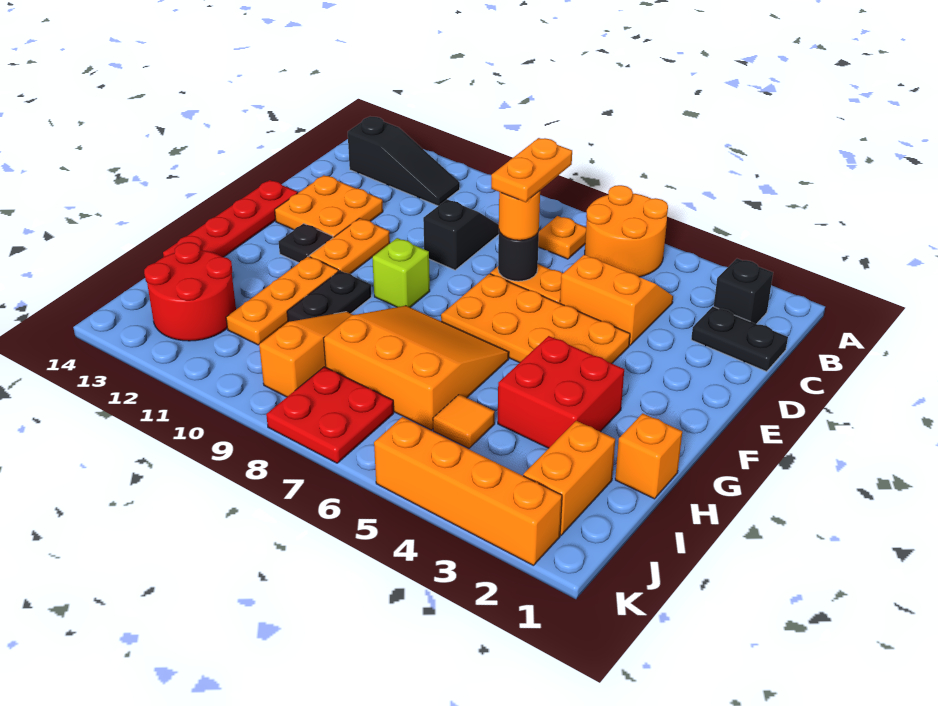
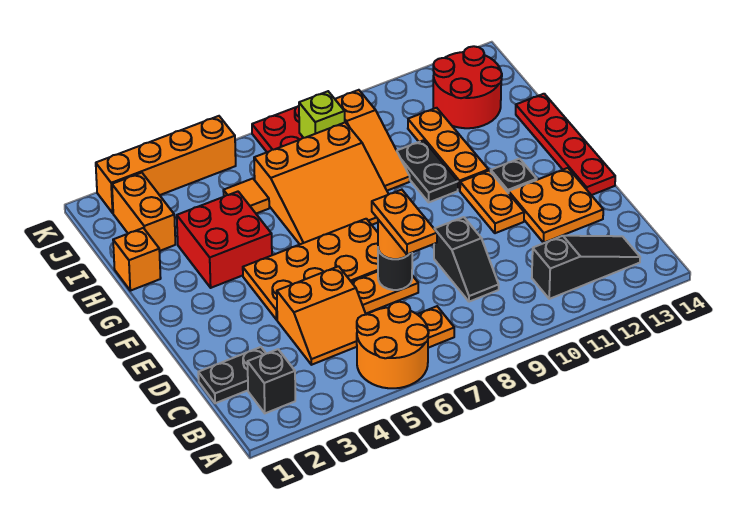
black 1x3 slope [348,117,460,206] -> black 1x3 slope turned to [532,236,640,299]
lime 1x1 brick [372,238,430,307] -> lime 1x1 brick moved to [299,91,345,138]

